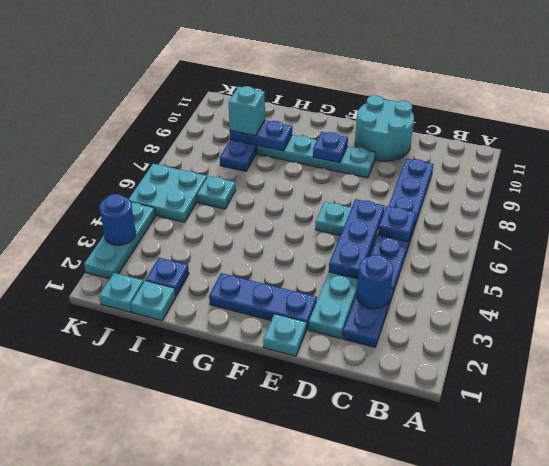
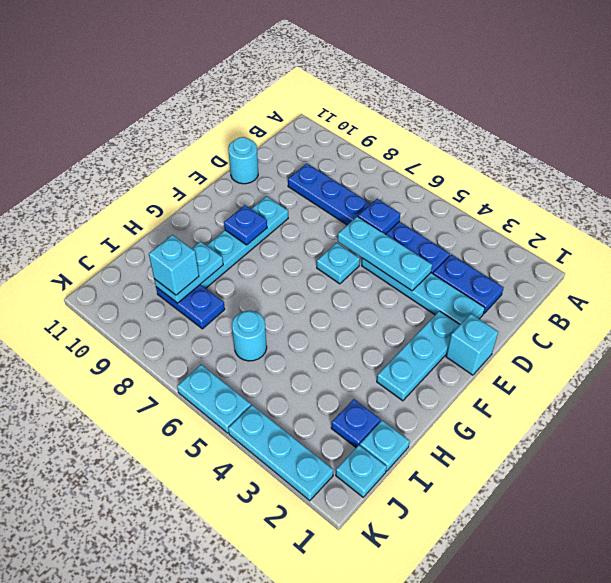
blue 1x1 round brick [357,255,393,309] -> none
blue 1x3 plate [329,199,385,279] -> cyan 1x3 plate [338,216,432,291]
cyan 2x2 round brick [355,95,414,161] -> cyan 1x1 round brick [228,137,258,184]
cyan 1x1 plate [263,314,307,356] -> cyan 1x1 brick [446,314,498,375]
blue 1x3 plate [209,273,317,329] -> cyan 1x3 plate [377,311,460,401]
blue 1x2 plate [230,120,292,151] -> cyan 1x2 plate [154,241,223,303]
cyan 1x1 plate [197,176,236,209] -> cyan 1x1 round brick [232,311,267,361]
cyan 2x2 plate [129,164,207,222] -> cyan 1x2 plate [177,365,251,433]
blue 1x1 round brick [100,194,136,245] -> none

